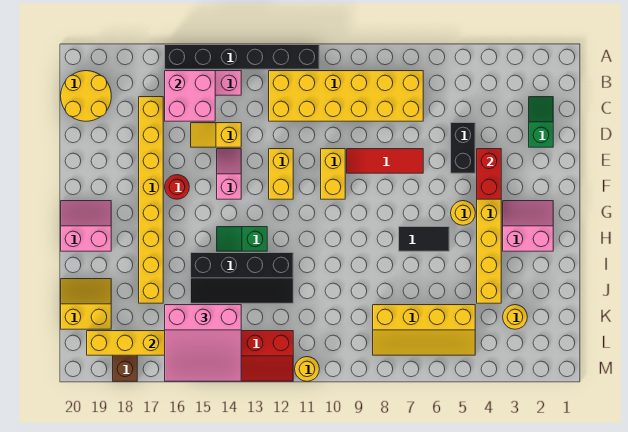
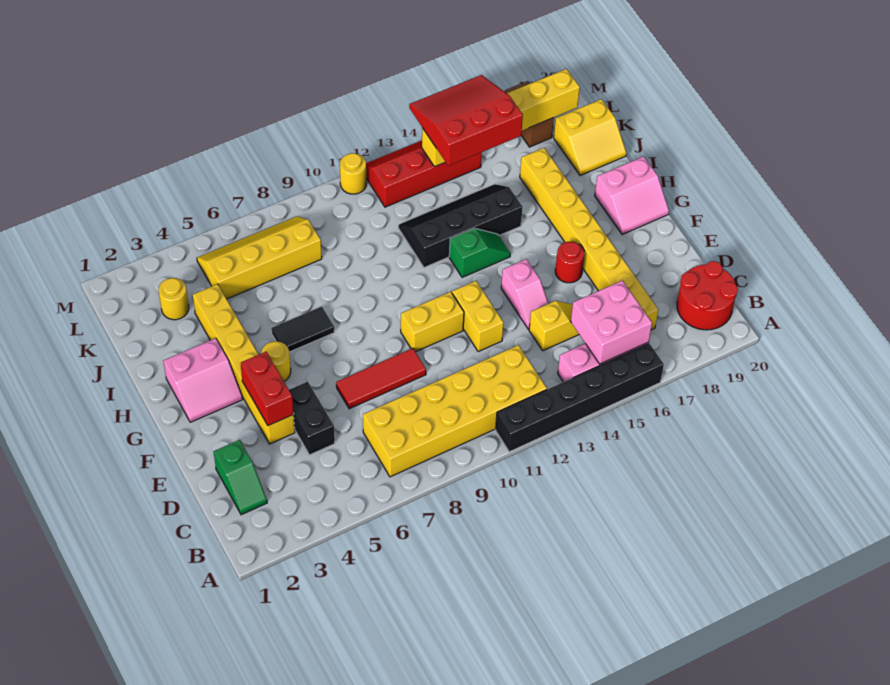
yellow 2x2 round brick [61,71,111,121] -> red 2x2 round brick [677,261,738,330]
yellow 1x2 brick [321,149,345,199] -> yellow 1x2 brick turned to [401,292,464,352]
pink 3x3 slope [165,305,241,381] -> red 3x3 slope [409,75,523,166]

